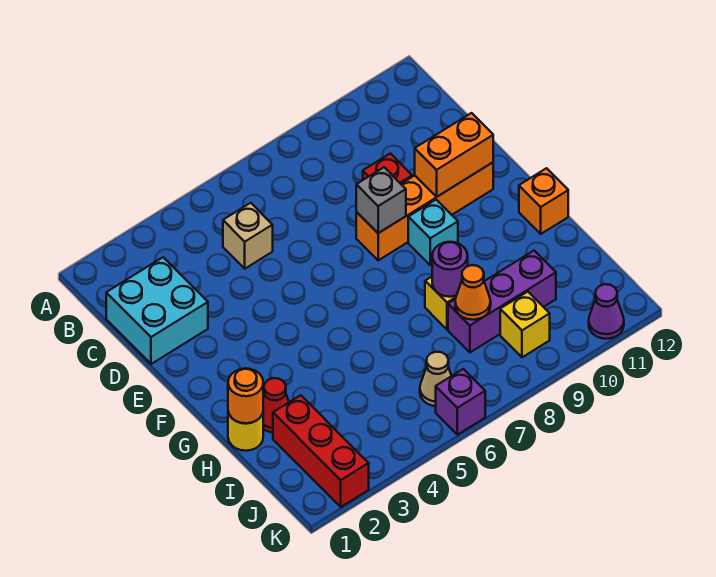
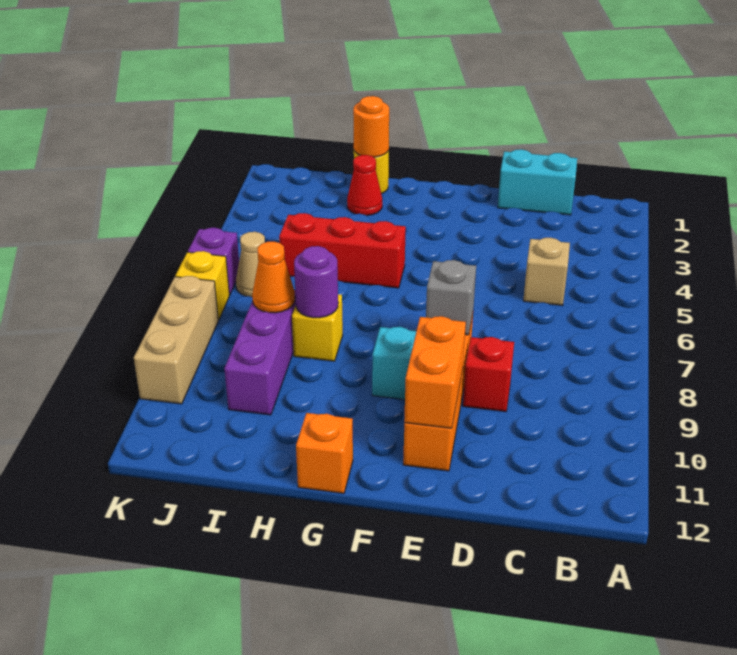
cyan 2x2 brick [106,257,208,364] -> cyan 1x2 brick [498,149,577,215]
red 1x3 brick [273,395,369,507] -> red 1x3 brick moved to [279,213,406,288]
yellow 1x1 brick [500,292,550,357] -> yellow 1x1 brick moved to [176,251,229,320]
none -> tan 1x3 brick [134,276,218,404]
purple 1x1 cone [589,284,624,339] -> none

